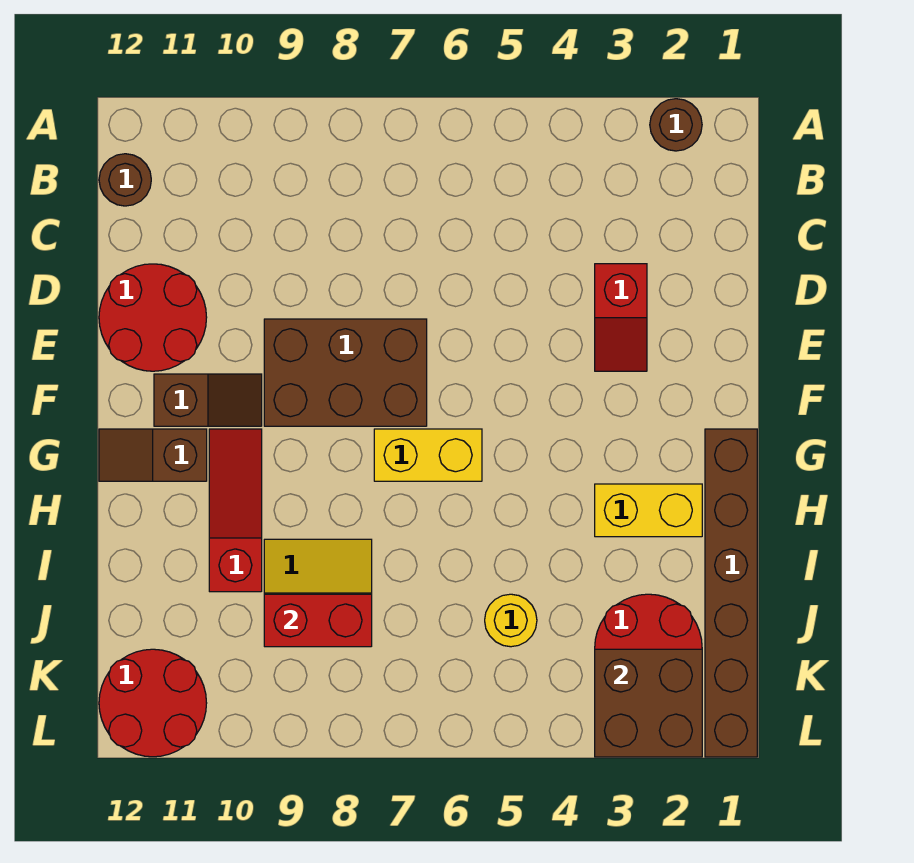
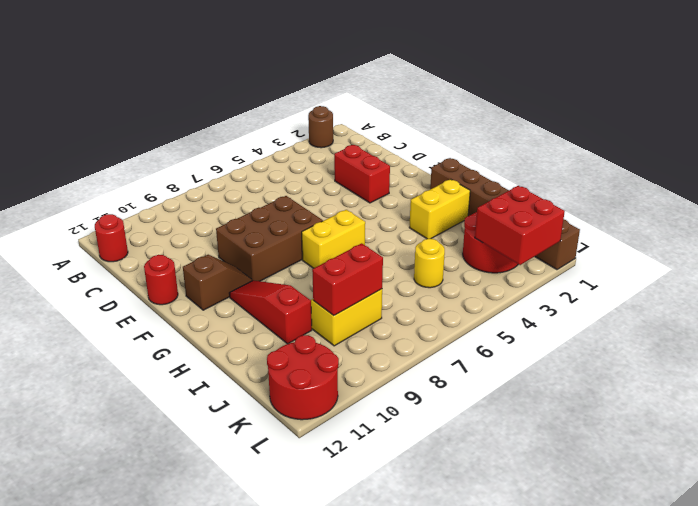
brown 1x1 round brick [99,154,151,206] -> red 1x1 round brick [95,214,128,262]
red 1x2 slope [595,264,647,371] -> red 1x2 brick [334,145,390,203]
red 2x2 round brick [99,264,207,371] -> red 1x1 round brick [144,255,178,305]
brown 1x2 slope [99,429,207,481] -> none
brown 2x2 brick [595,649,702,757] -> red 2x2 brick [475,186,565,265]

